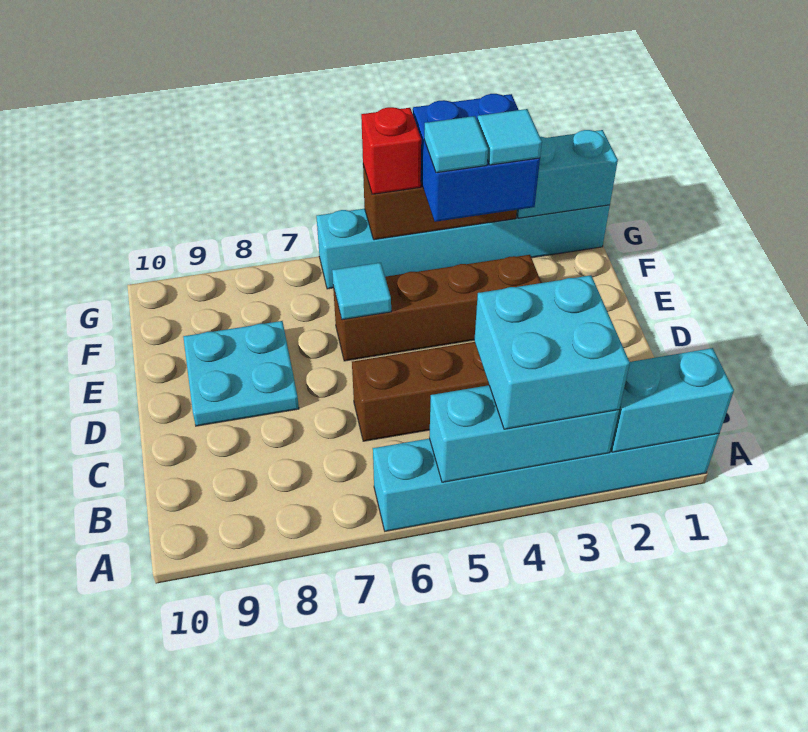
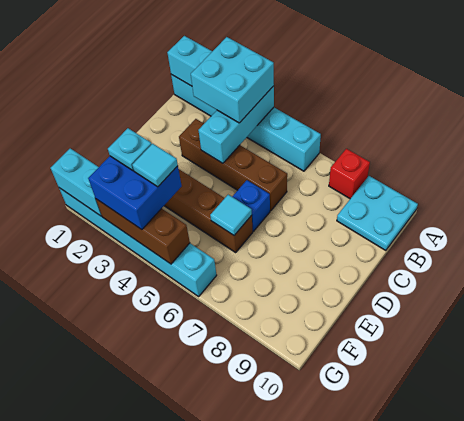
cyan 1x3 brick [429,385,619,482] -> cyan 1x3 brick turned to [198,86,274,163]
none -> blue 1x1 brick [232,180,270,231]
cyan 2x2 plate [183,321,299,426] -> cyan 2x2 plate moved to [337,176,418,251]
cyan 1x1 tile [477,109,542,165] -> cyan 1x1 plate [108,128,152,171]
red 1x1 brick [361,107,421,194] -> red 1x1 brick moved to [329,149,370,199]

